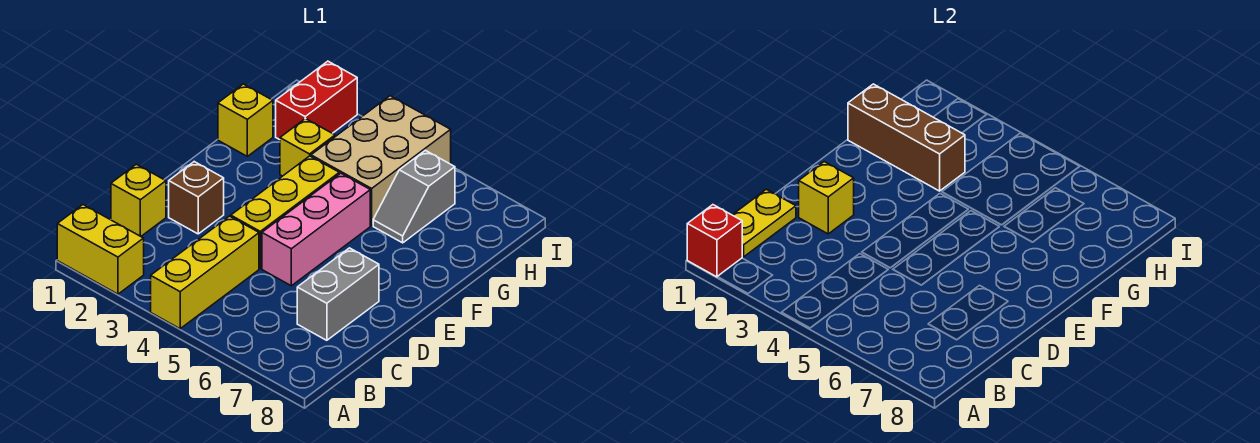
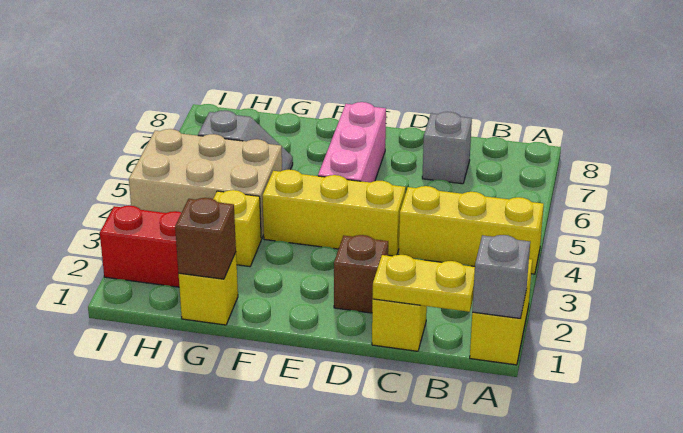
red 1x1 brick [687,205,742,277] -> grey 1x1 brick [472,235,530,319]
grey 1x2 brick [297,248,379,340] -> grey 1x1 brick [422,112,472,184]
yellow 1x1 brick [799,162,854,234] -> none
pink 1x3 brick [262,173,370,286] -> pink 1x3 brick turned to [318,102,386,182]
brown 1x3 brick [848,84,965,191] -> brown 1x1 brick [175,198,236,279]

